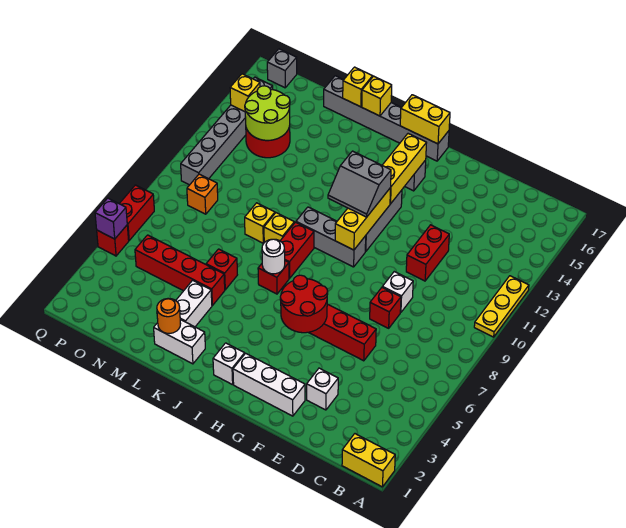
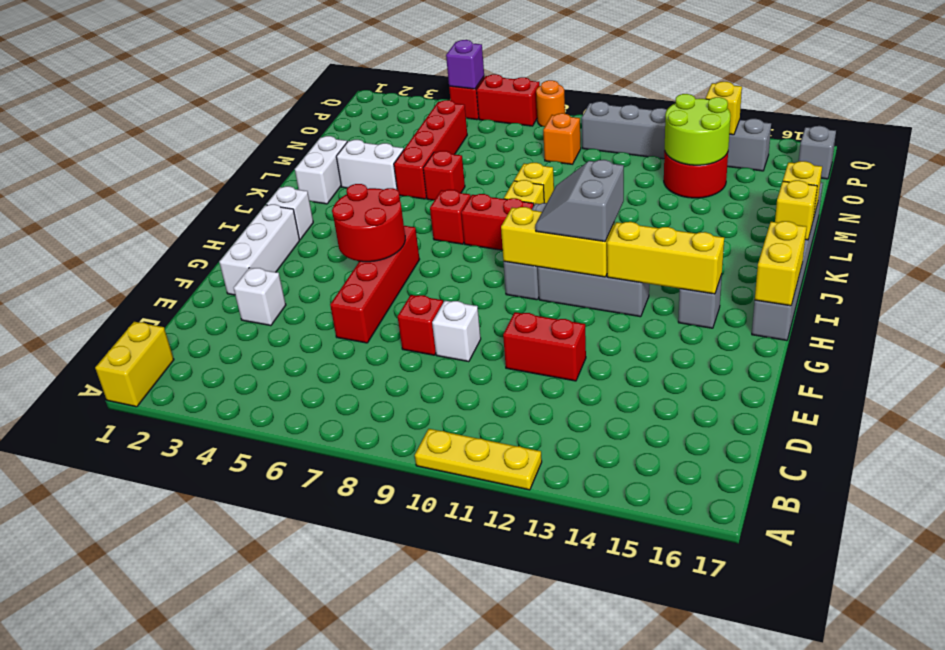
white 1x1 round brick [262,239,285,274] -> none
orange 1x1 round brick [157,299,181,333] -> orange 1x1 round brick moved to [536,80,565,126]

